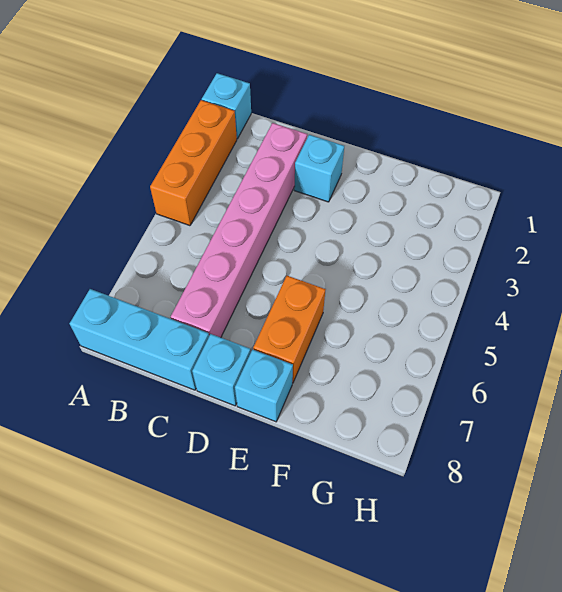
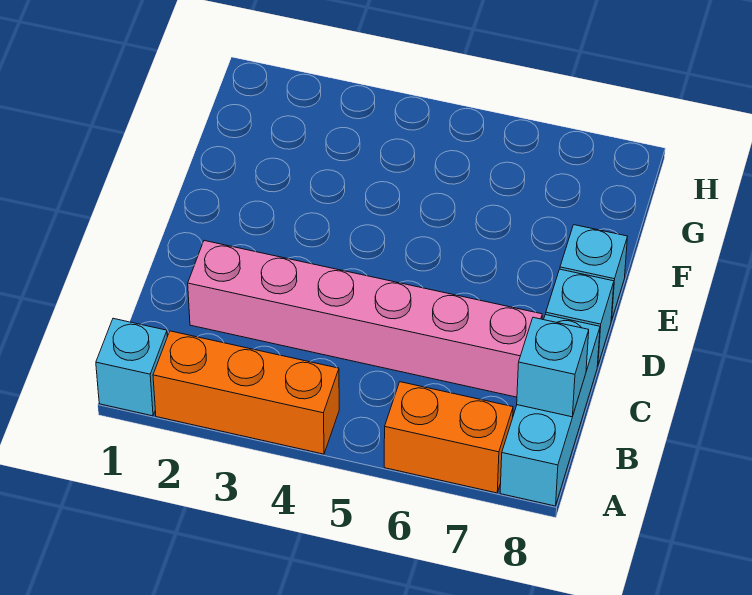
cyan 1x1 brick [294,135,344,202] -> cyan 1x1 brick moved to [517,317,589,417]
orange 1x2 brick [253,276,326,383] -> orange 1x2 brick moved to [384,382,513,493]

